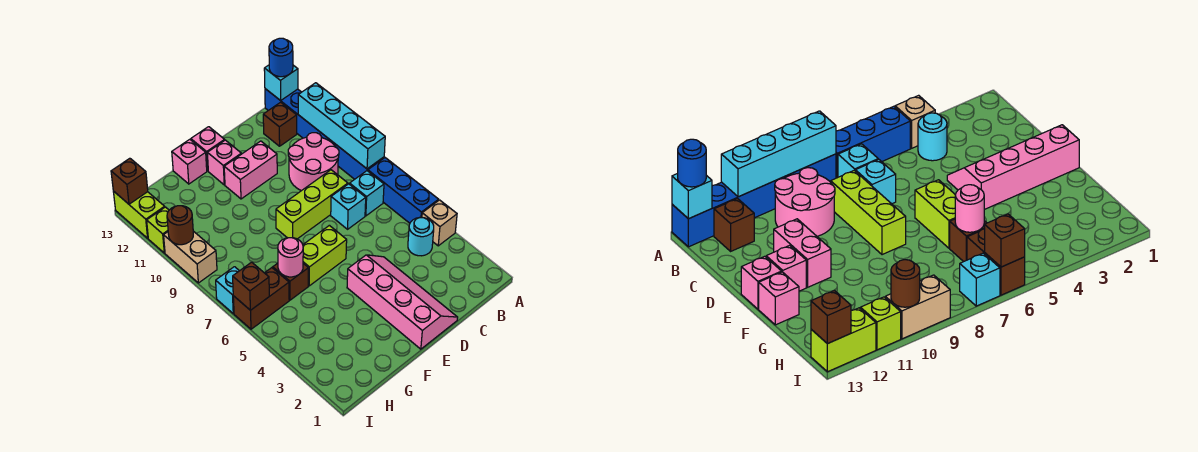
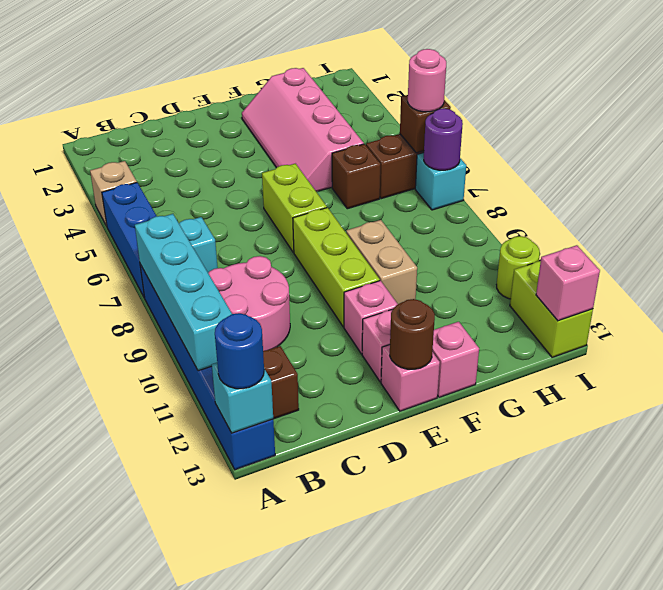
cyan 1x1 round brick [408,218,434,256] -> none
cyan 1x1 brick [331,184,366,229] -> none
lime 1x3 brick [276,170,348,239] -> lime 1x3 brick turned to [293,208,380,327]
pink 2x4 slope [347,255,458,349] -> pink 2x4 slope moved to [242,68,364,192]
pink 1x2 brick [224,141,277,199] -> pink 1x1 brick [344,281,398,354]
lime 1x2 brick [303,225,347,286] -> lime 1x2 brick turned to [262,164,327,252]
pink 1x1 round brick [278,238,303,277] -> pink 1x1 round brick moved to [408,49,446,112]
none -> purple 1x1 round brick [424,108,463,170]
tan 1x2 brick [164,231,217,283] -> tan 1x2 brick moved to [346,220,417,304]
brown 1x1 round brick [167,206,193,245] -> brown 1x1 round brick moved to [390,299,435,369]
lime 1x1 brick [147,207,169,253] -> lime 1x1 round brick [497,236,540,299]
brown 1x1 brick [111,158,148,204] -> pink 1x1 brick [536,245,600,321]

